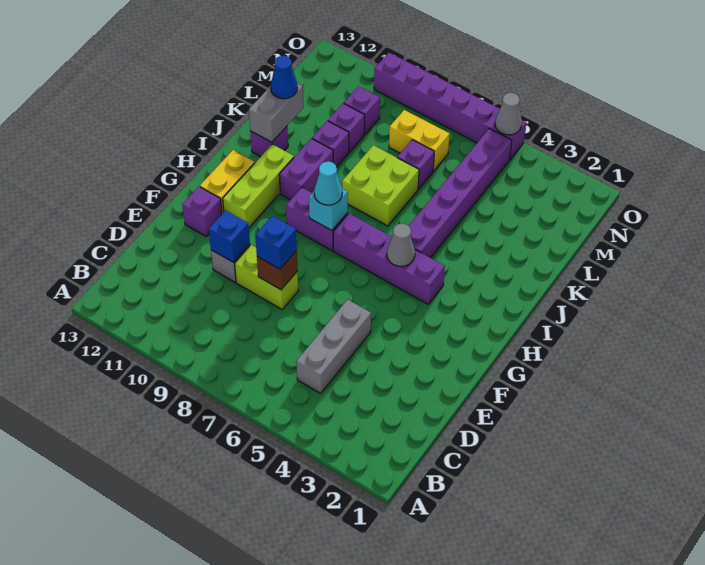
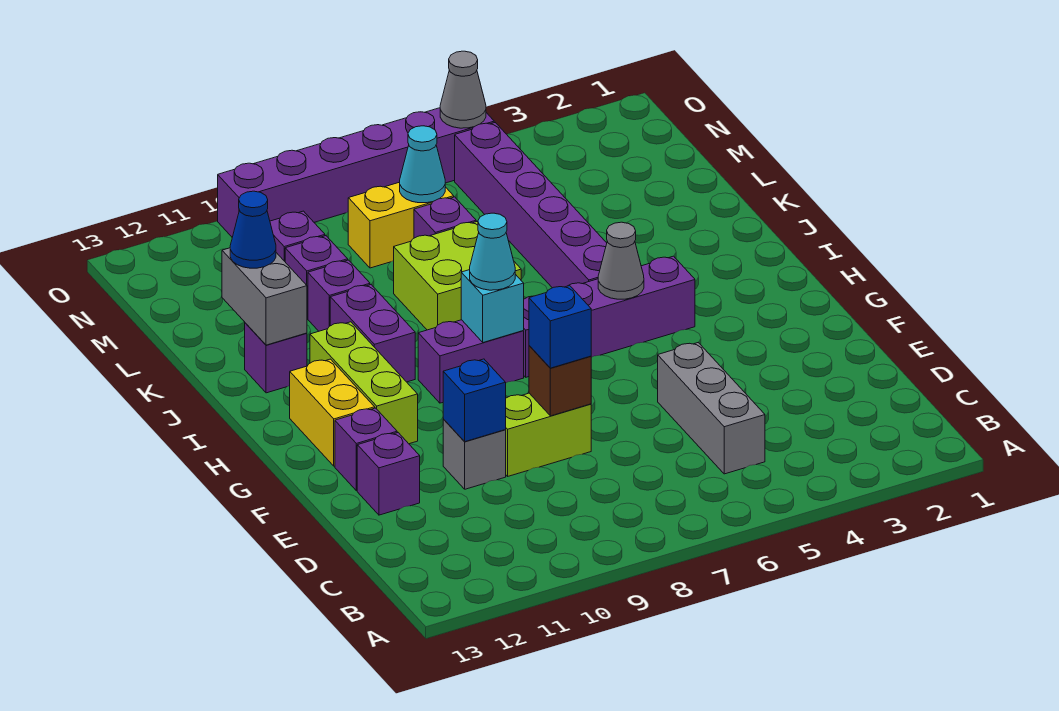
none -> purple 1x1 brick [357,433,420,515]
none -> cyan 1x1 cone [400,126,445,203]

